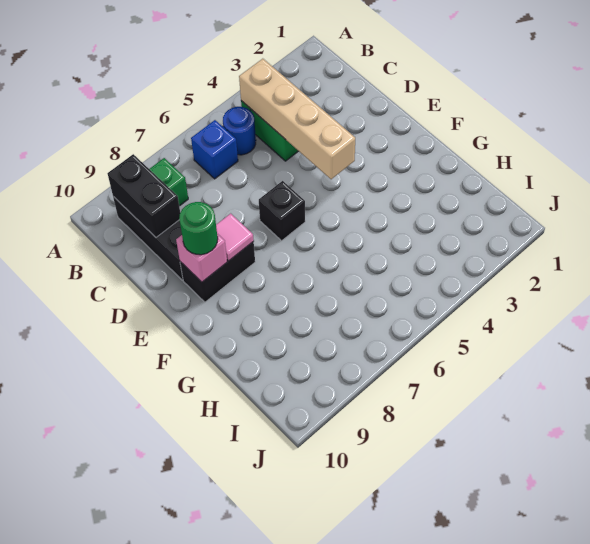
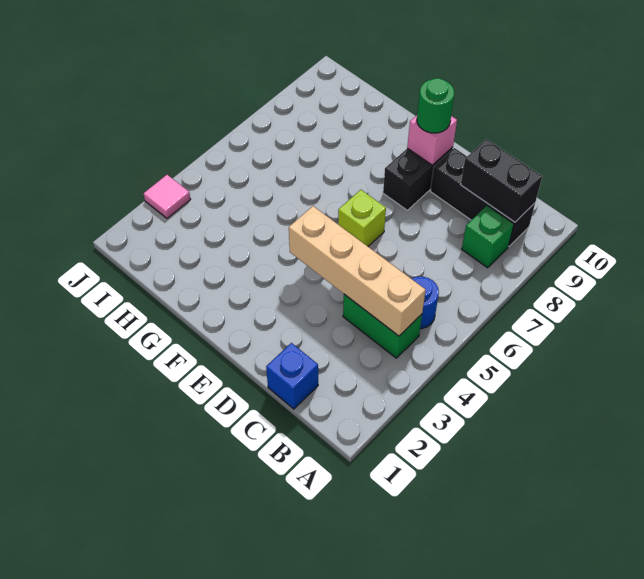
blue 1x1 brick [191,120,238,179] -> blue 1x1 brick moved to [266,343,318,409]
black 1x1 brick [259,181,305,241] -> lime 1x1 brick [338,190,386,246]
pink 1x1 tile [216,213,254,261] -> pink 1x1 tile moved to [144,175,191,219]

